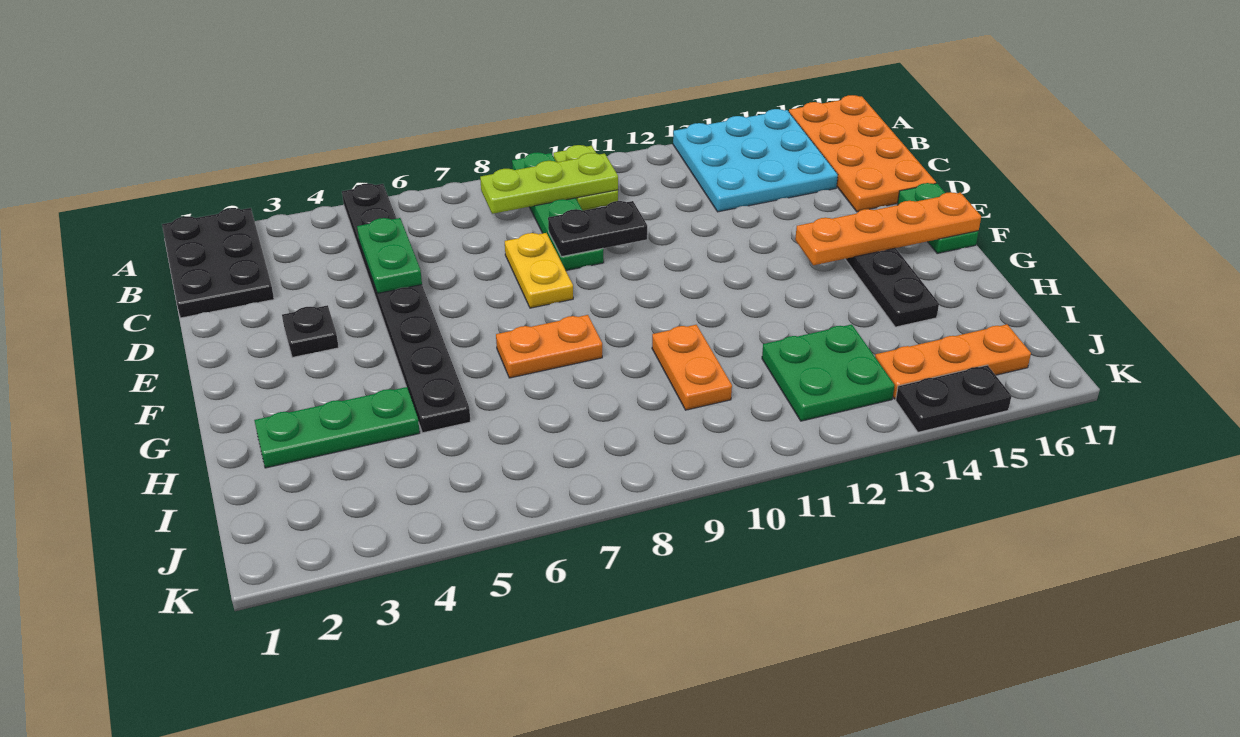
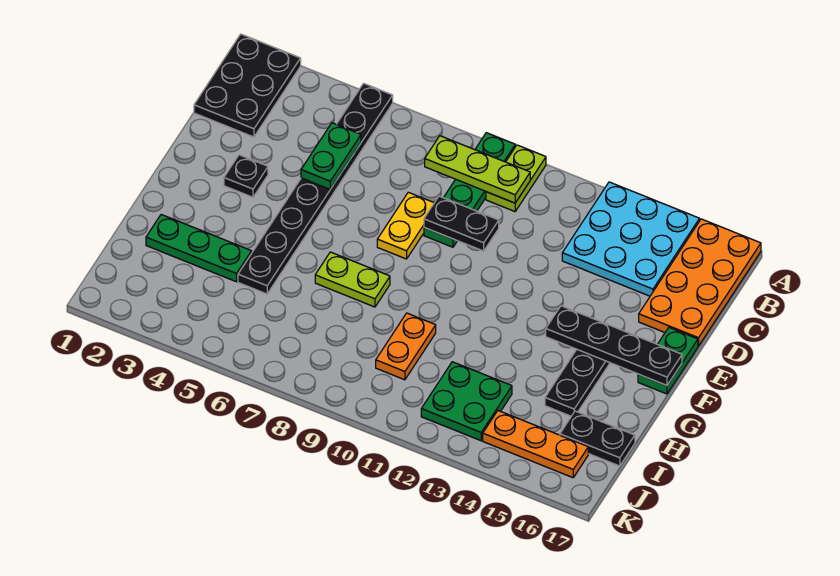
orange 1x4 plate [795,192,981,265] -> black 1x4 plate [546,306,682,385]
orange 1x2 plate [496,315,602,378] -> lime 1x2 plate [315,252,390,307]
black 1x2 plate [896,365,1011,432] -> black 1x2 plate moved to [560,411,635,466]

